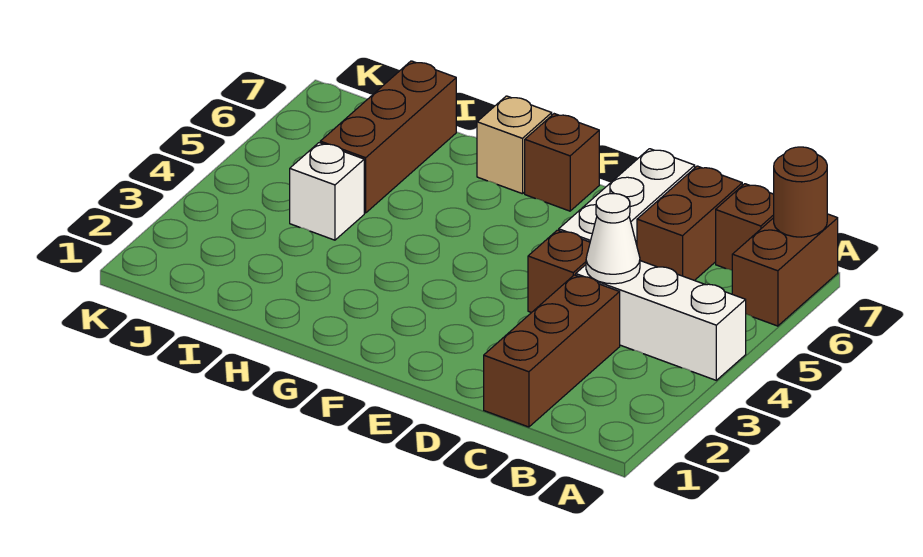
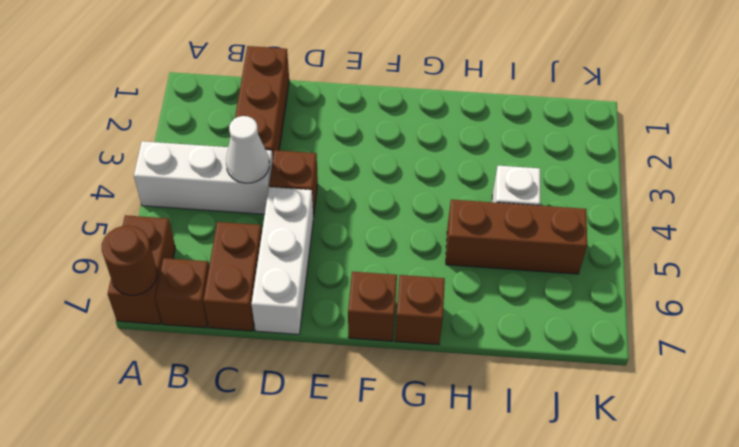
tan 1x1 brick [477,96,552,194] -> brown 1x1 brick [395,275,445,345]
brown 1x3 brick [320,61,456,213] -> brown 1x3 brick turned to [446,200,587,274]

